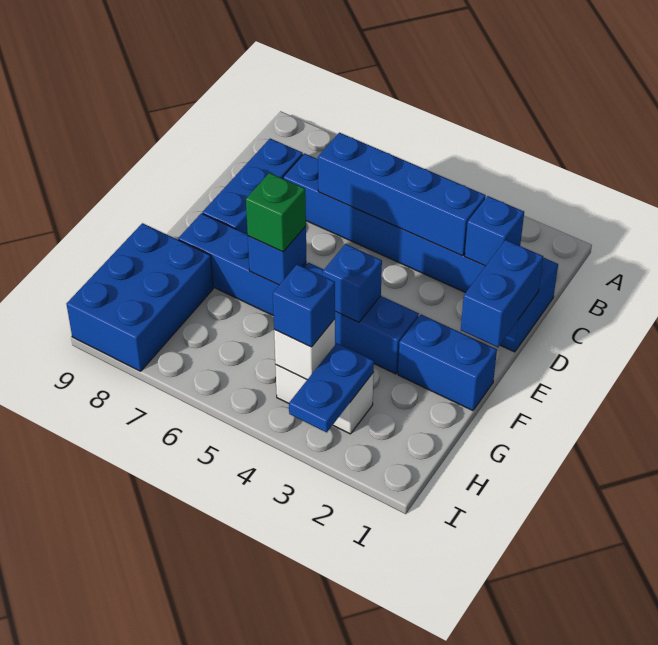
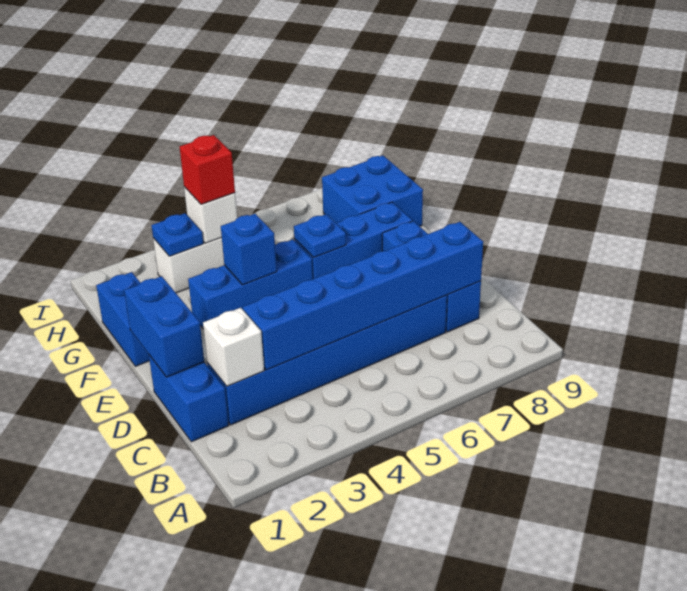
blue 1x1 brick [465,196,524,266] -> white 1x1 brick [203,308,264,386]
blue 1x4 brick [318,133,486,256] -> blue 1x6 brick [243,222,483,370]
blue 1x2 brick [398,315,497,411] -> blue 1x2 brick turned to [96,272,149,366]
blue 1x1 brick [248,226,306,285] -> blue 1x1 plate [294,214,346,258]
green 1x1 brick [246,173,306,252] -> none
blue 2x3 brick [67,223,213,371] -> blue 2x2 brick [322,155,423,226]
blue 1x2 plate [289,343,374,432] -> blue 1x1 plate [151,213,203,256]
blue 1x1 brick [273,264,335,347] -> red 1x1 brick [180,135,235,205]

